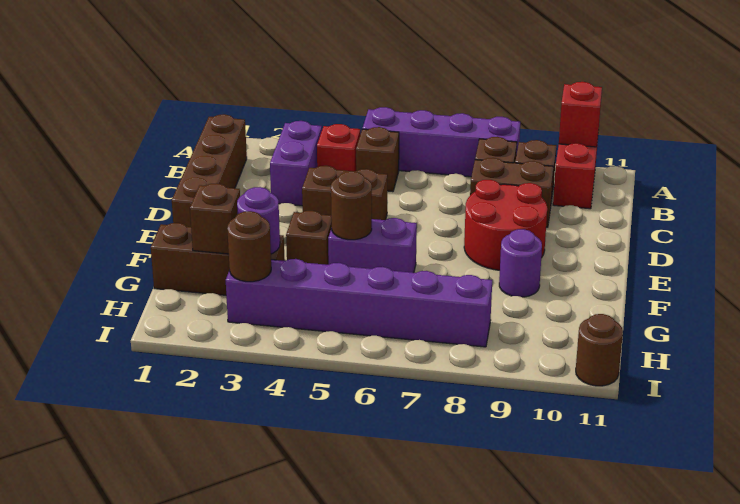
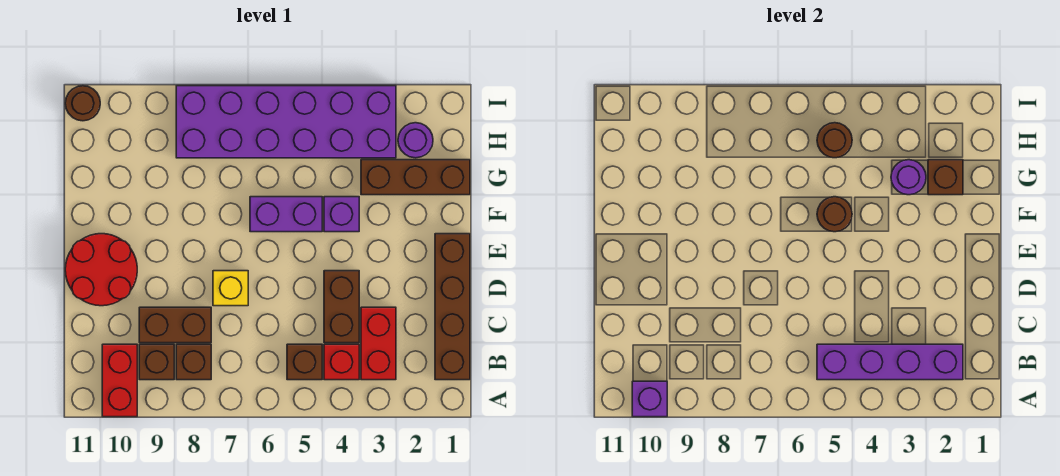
purple 1x4 brick [362,107,520,177] -> purple 1x4 brick moved to [817,344,963,380]
red 1x1 brick [559,82,602,147] -> purple 1x1 brick [632,381,667,417]
purple 1x2 brick [270,121,322,206] -> red 1x2 brick [361,307,396,380]
brown 1x2 brick [302,166,387,220] -> brown 1x2 brick turned to [324,271,359,343]
none -> yellow 1x1 brick [213,271,248,306]
red 2x2 round brick [464,180,547,270] -> red 2x2 round brick moved to [65,234,137,306]
brown 1x1 brick [286,211,332,265] -> purple 1x1 brick [324,197,359,232]
purple 1x1 round brick [499,229,542,297] -> purple 1x1 round brick moved to [398,123,433,158]
purple 1x6 brick [226,259,492,347] -> purple 2x6 brick [176,86,396,158]
brown 1x1 round brick [227,211,271,282] -> brown 1x1 round brick moved to [817,123,852,158]

